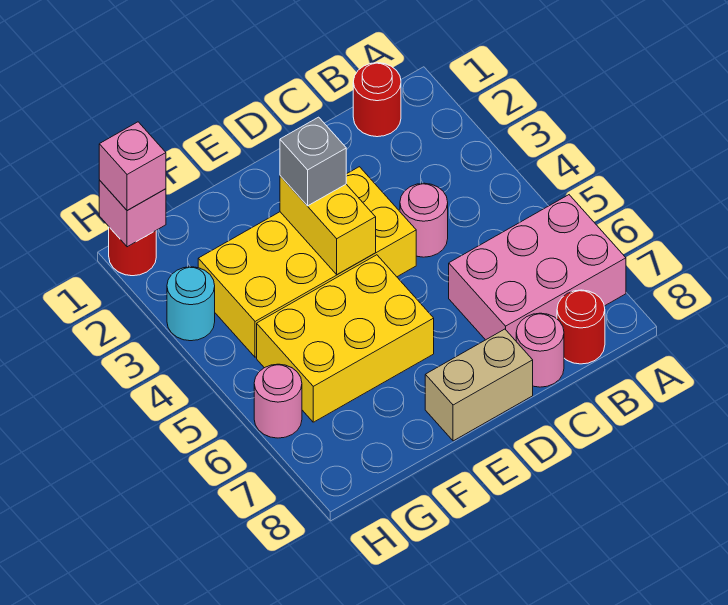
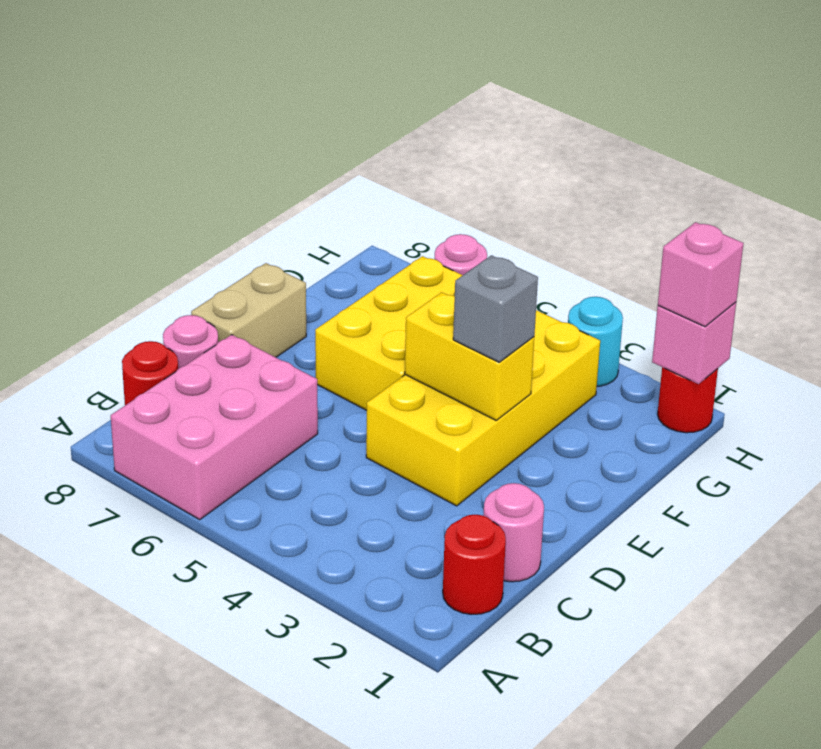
pink 1x1 round brick [400,183,448,257] -> pink 1x1 round brick moved to [483,483,544,582]

